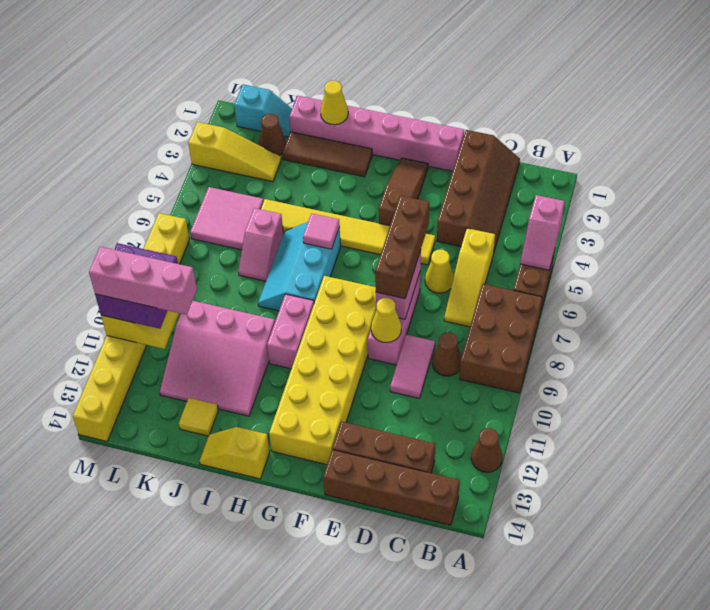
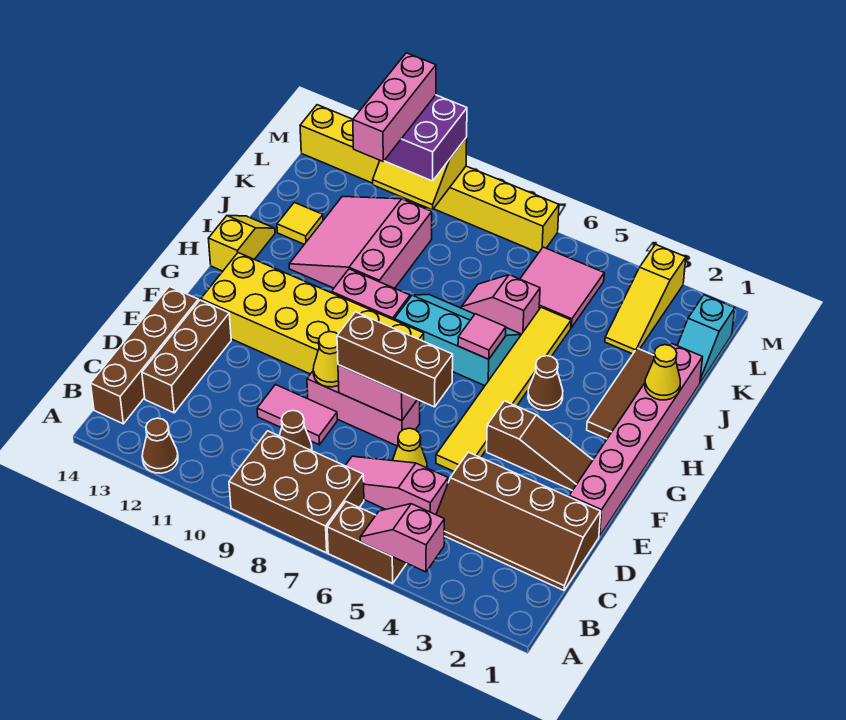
yellow 1x3 slope [444,228,495,327] -> pink 1x3 slope [345,456,448,515]
brown 1x1 cone [259,114,286,155] -> brown 1x1 cone moved to [528,356,563,410]

